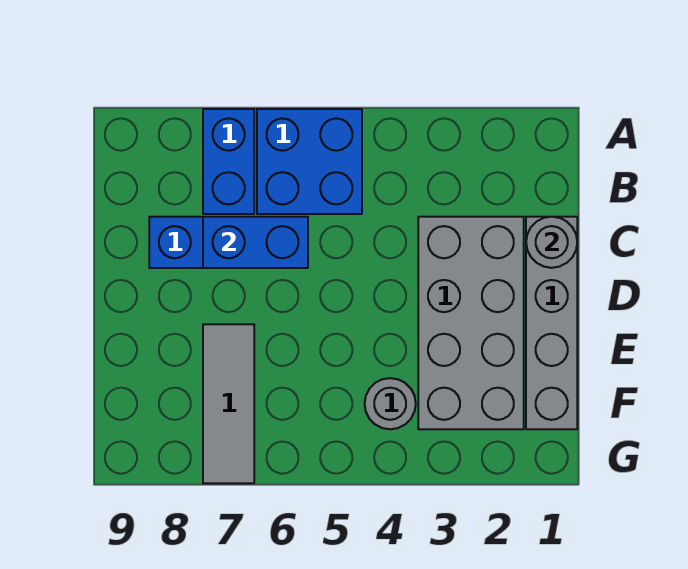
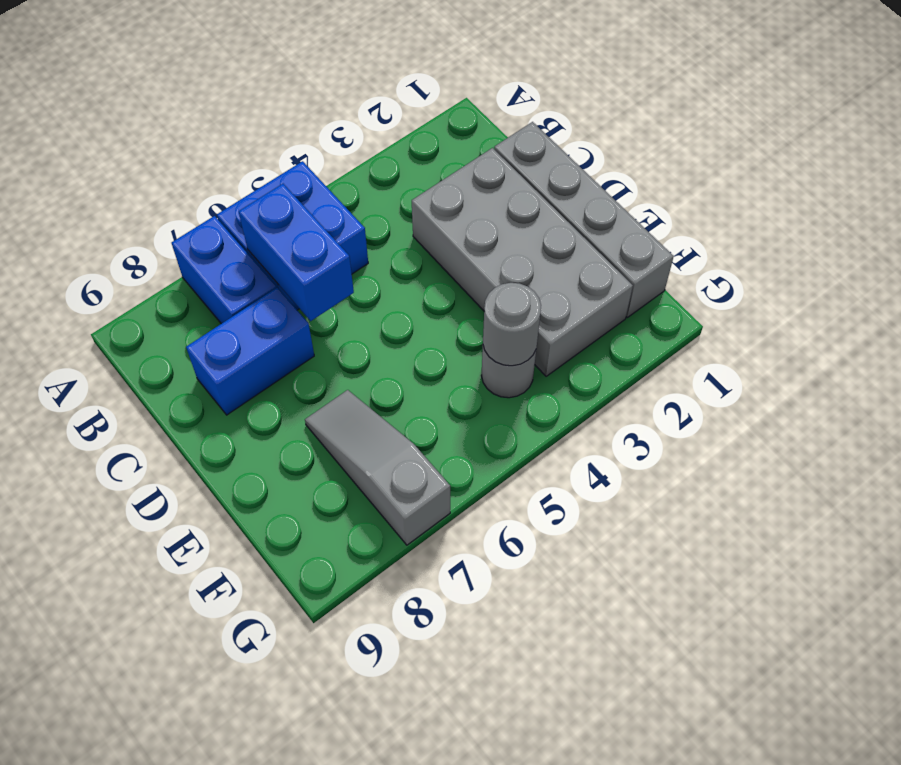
grey 1x1 round brick [526,217,577,268] -> grey 1x1 round brick moved to [483,283,541,366]
blue 1x2 brick [203,217,308,268] -> blue 1x2 brick turned to [239,184,354,321]
grey 1x3 tile [203,324,254,483] -> grey 1x3 slope [305,390,450,545]

